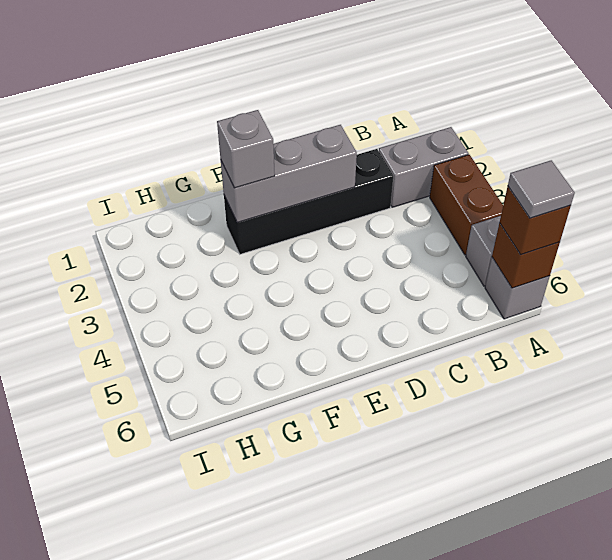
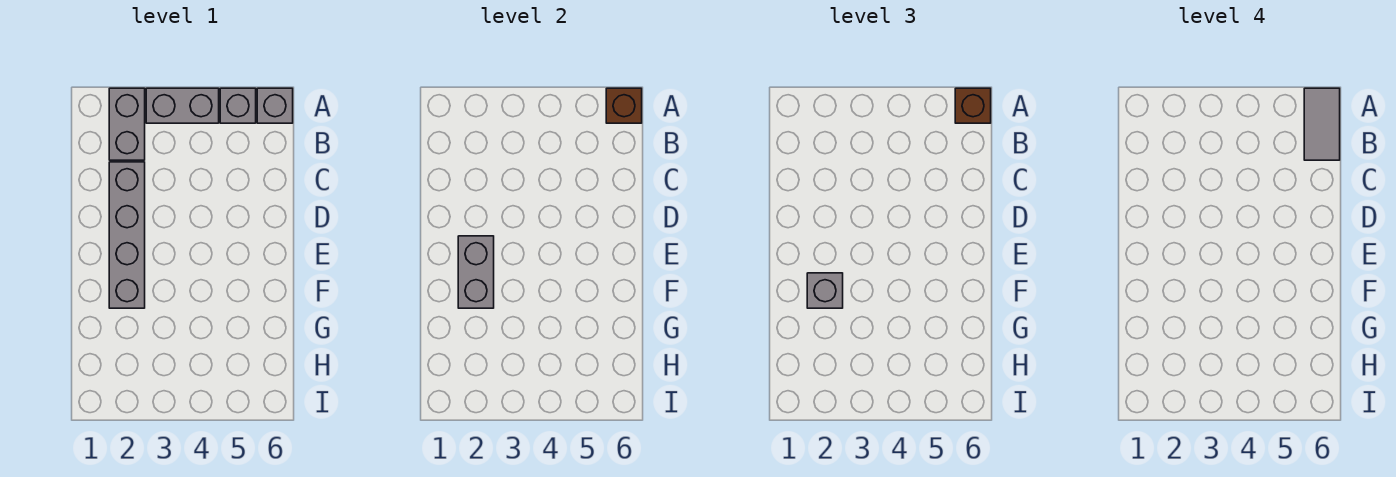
brown 1x2 brick [430,155,503,255] -> grey 1x2 brick [146,88,219,123]
grey 1x1 tile [508,160,575,218] -> grey 1x2 tile [1304,88,1340,160]
black 1x4 brick [224,149,393,254] -> grey 1x4 brick [109,162,145,308]
grey 1x3 brick [221,125,357,223] -> grey 1x2 brick [458,236,494,308]

